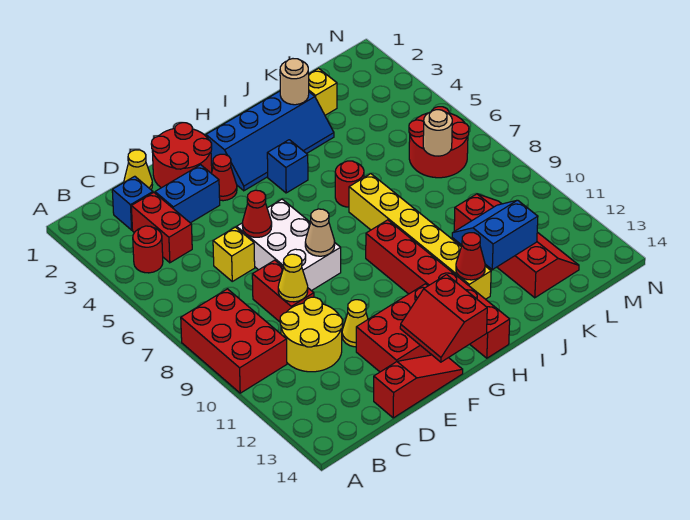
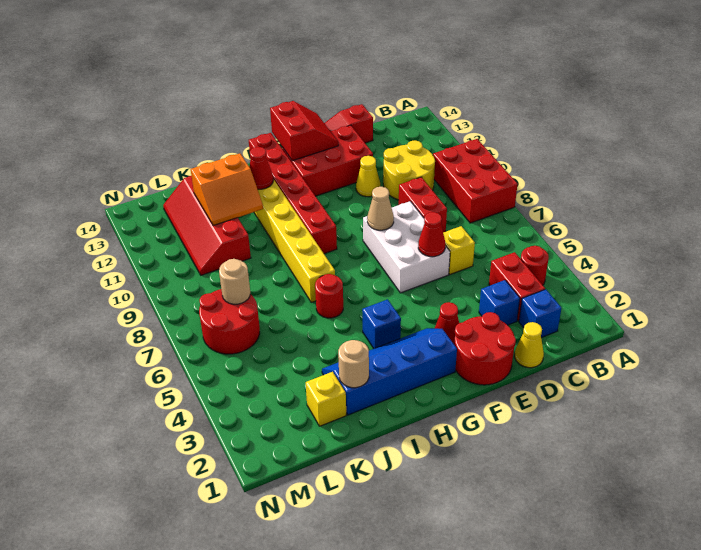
blue 1x2 brick [155,165,220,223] -> blue 1x1 brick [479,280,520,325]
yellow 1x1 cone [278,254,308,302] -> none
blue 2x2 slope [452,200,538,270] -> orange 2x2 slope [191,153,263,226]

